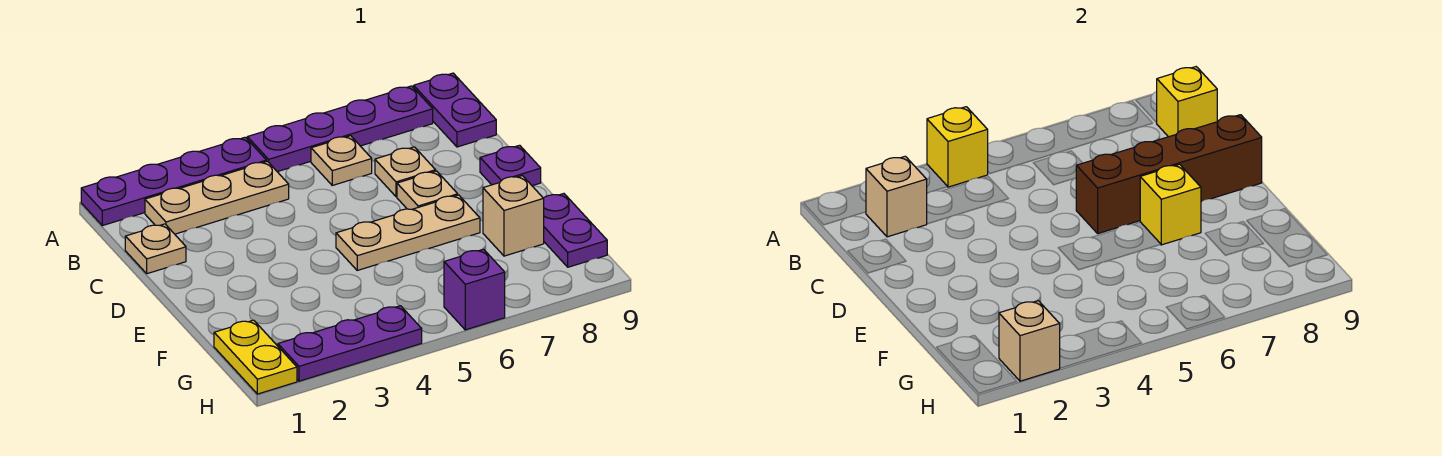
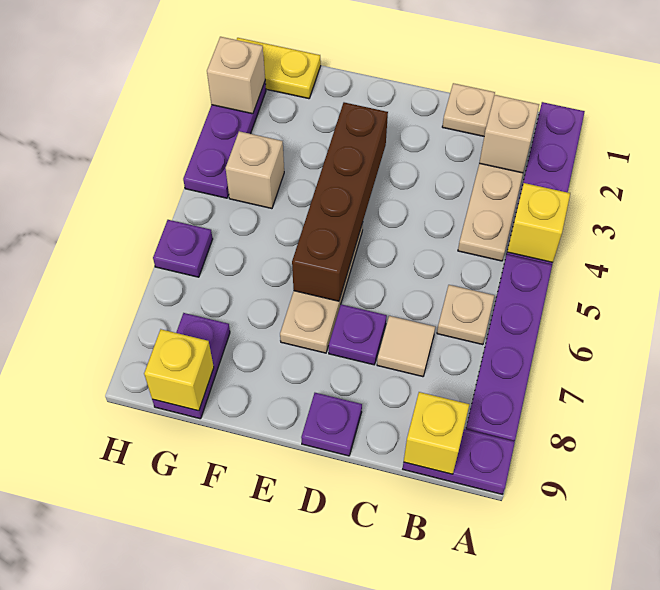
tan 1x1 plate [375,147,436,197] -> tan 1x1 tile [377,316,435,377]
brown 1x4 brick [1076,115,1262,233] -> brown 1x4 brick moved to [292,102,388,301]
tan 1x1 plate [397,171,458,209] -> purple 1x1 plate [329,304,387,365]
yellow 1x1 brick [1140,164,1201,245] -> yellow 1x1 brick moved to [144,329,214,411]
tan 1x1 brick [483,176,544,256] -> tan 1x1 brick moved to [226,131,284,209]
purple 1x2 plate [543,194,607,267] -> purple 1x2 plate turned to [152,313,230,419]
purple 1x1 brick [444,249,505,330] -> purple 1x1 plate [153,220,213,277]

